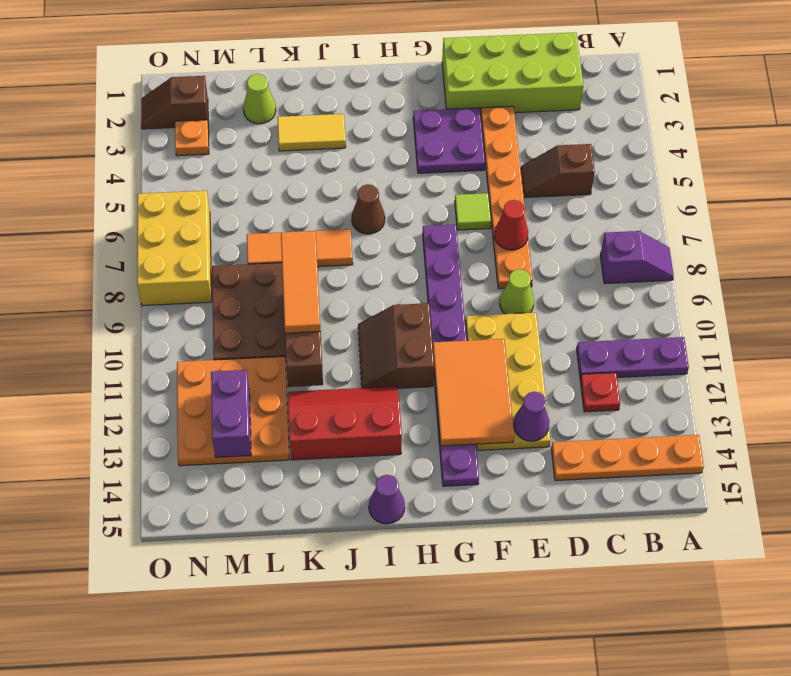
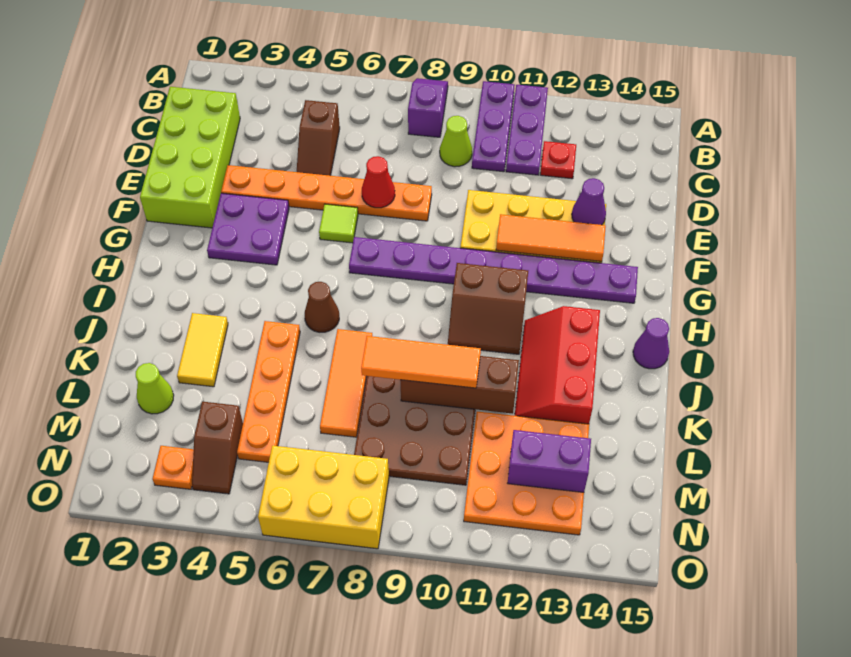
none -> purple 1x3 plate [472,81,515,172]
orange 1x4 plate [551,435,704,481] -> orange 1x4 plate moved to [237,321,300,462]
lime 1x1 cone [500,269,534,314] -> lime 1x1 cone moved to [440,116,472,167]
orange 2x3 tile [433,339,514,446] -> orange 1x3 tile [496,214,606,261]
brown 1x2 slope [141,76,208,129] -> brown 1x2 slope moved to [192,402,243,494]

